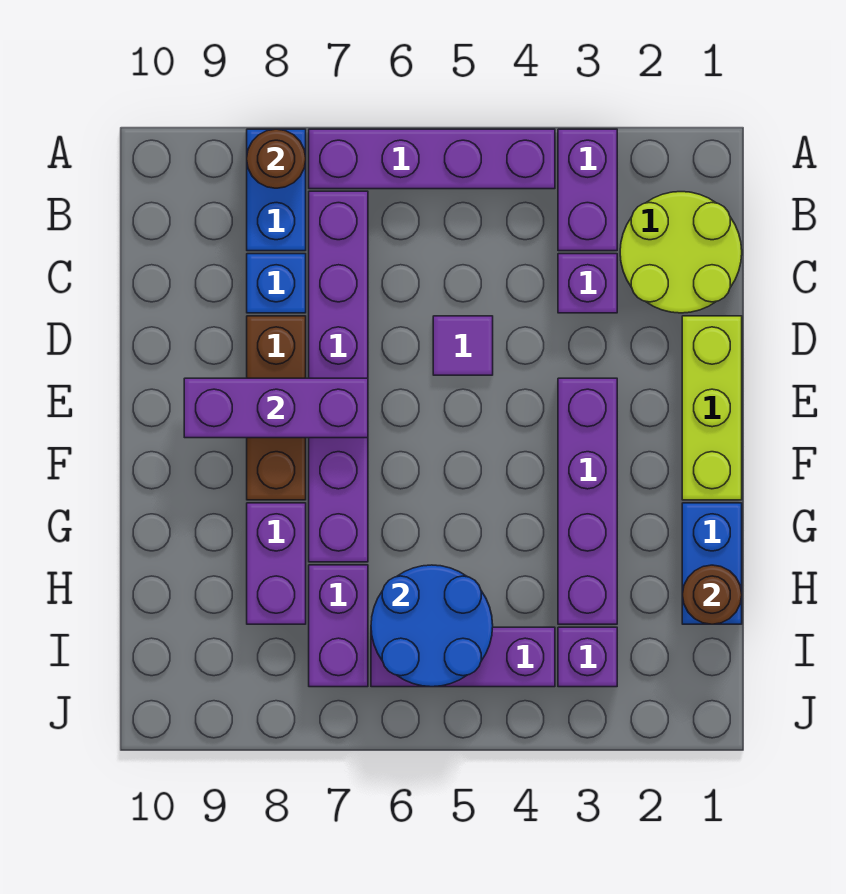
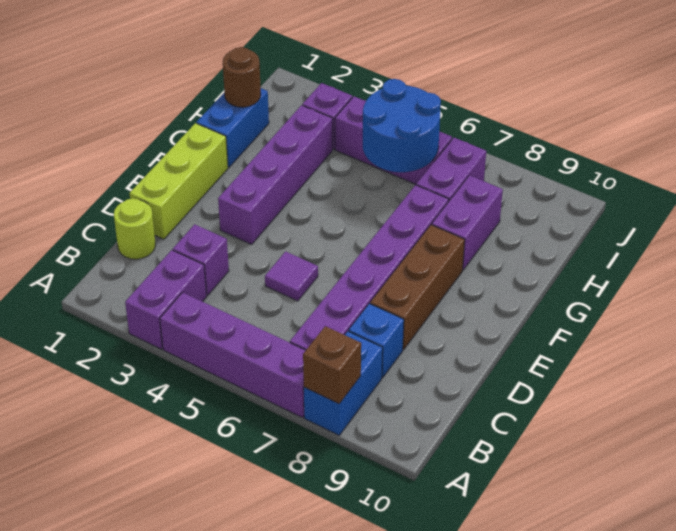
brown 1x1 round brick [247,129,306,188] -> brown 1x1 brick [303,326,361,404]
lime 2x2 round brick [620,192,742,313] -> lime 1x1 round brick [114,198,155,259]
purple 1x3 brick [184,378,368,438] -> none

